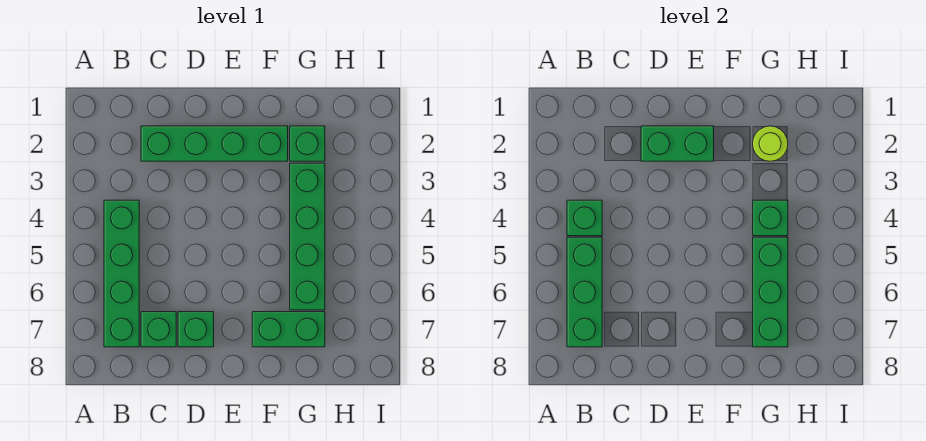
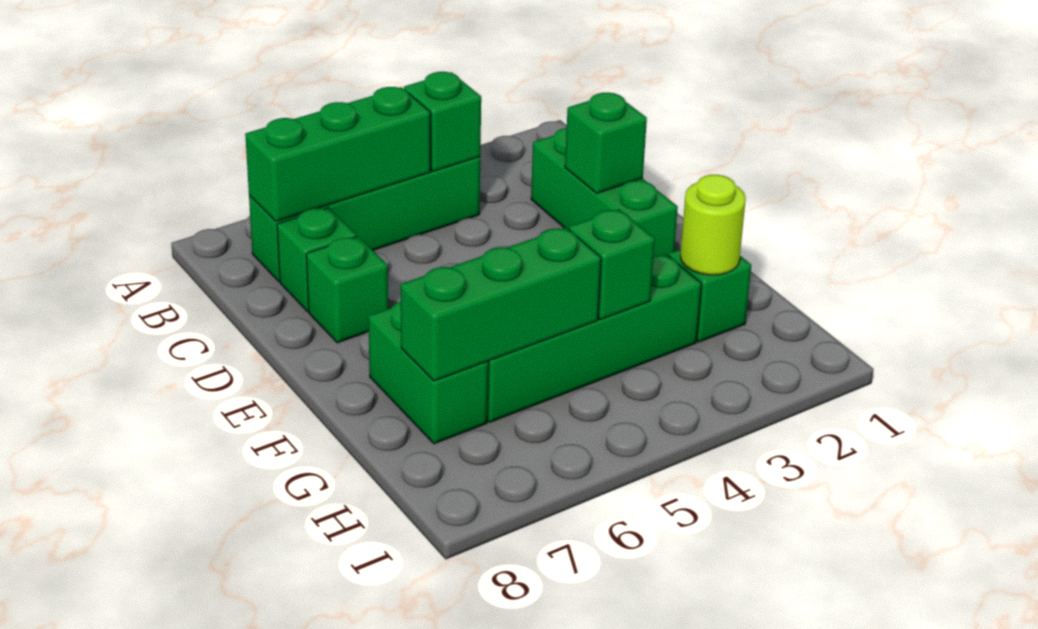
green 1x4 brick [141,126,288,161] -> green 1x3 brick [531,128,678,256]
green 1x2 brick [641,126,714,161] -> green 1x1 brick [565,93,647,193]

